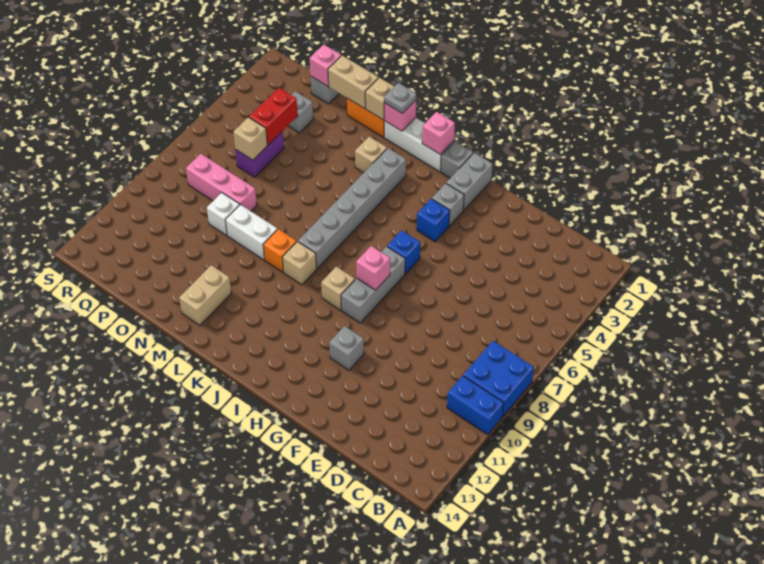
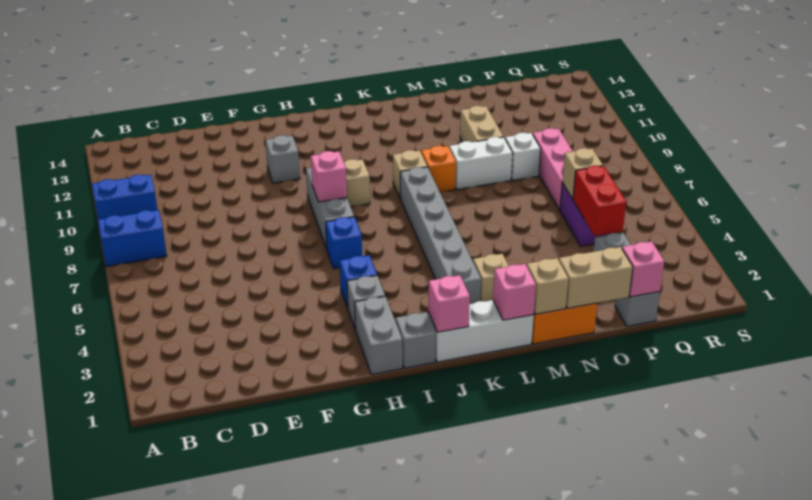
blue 2x2 brick [463,341,534,417] -> blue 1x2 brick [98,210,167,267]
grey 1x1 plate [384,83,416,113] -> none
tan 1x2 brick [179,265,231,325] -> tan 1x2 brick moved to [460,106,503,142]
pink 1x3 brick [186,154,257,211] -> pink 1x3 brick turned to [533,128,573,210]

